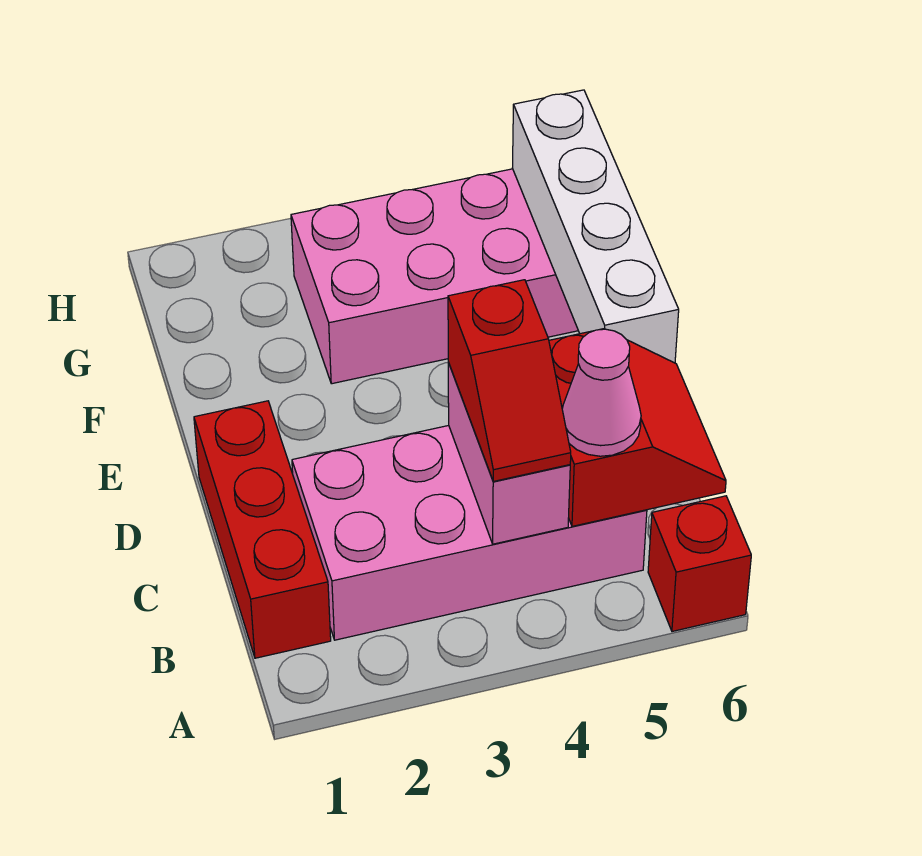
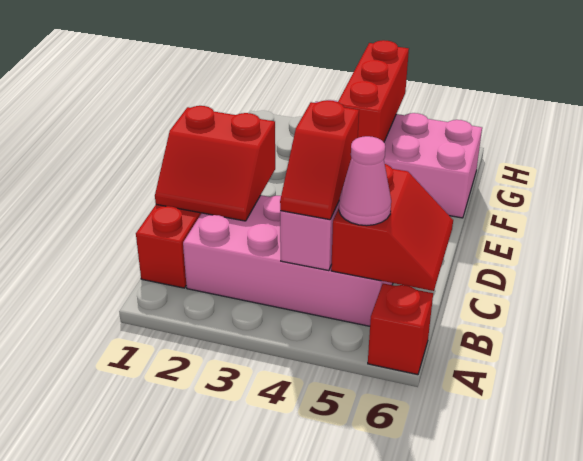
none -> red 2x2 slope [155,106,275,221]
white 1x4 brick [513,90,679,363] -> none
none -> red 1x3 brick [338,40,409,142]

